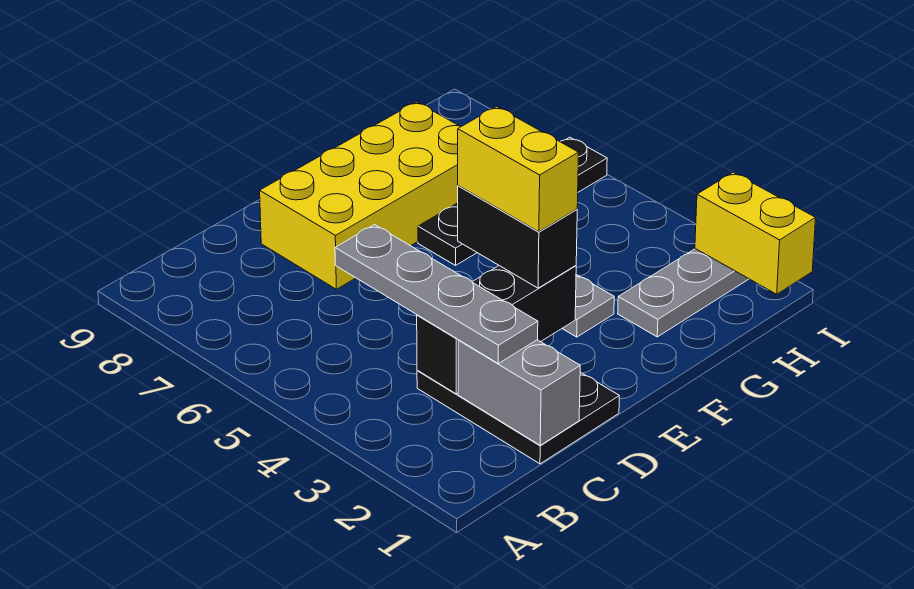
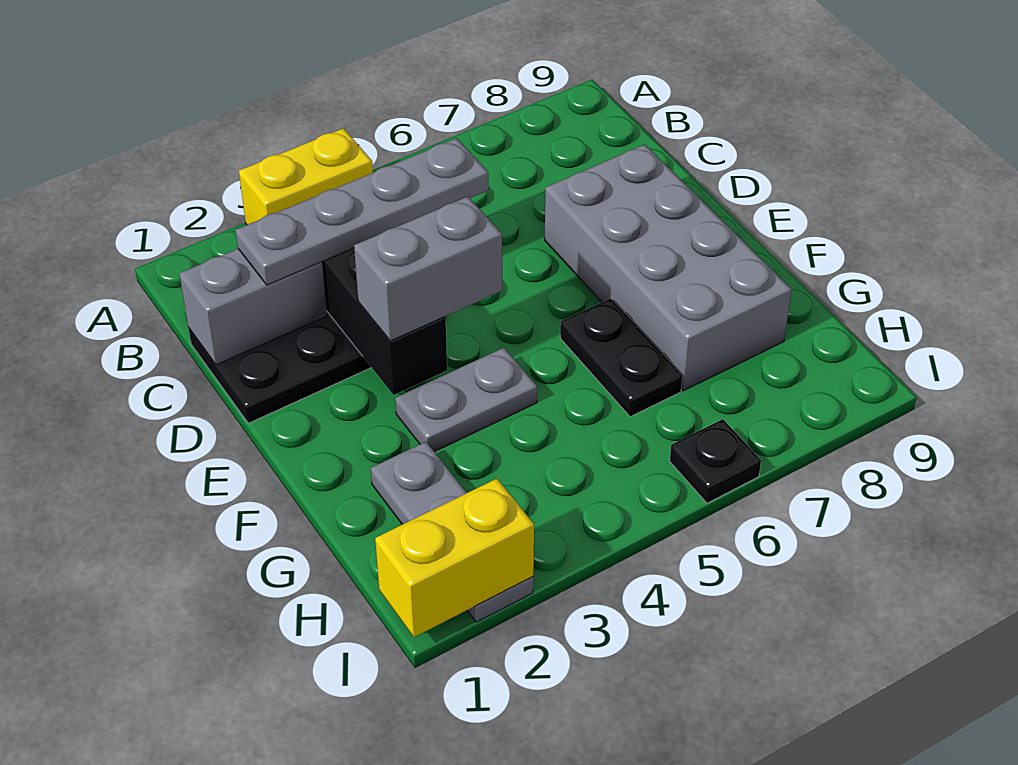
yellow 2x4 brick [260,102,461,289] -> grey 2x4 brick [545,144,792,391]
black 1x2 brick [458,186,577,288] -> grey 1x2 brick [354,197,502,341]
yellow 1x2 brick [458,107,579,232] -> yellow 1x2 brick moved to [239,128,373,225]

